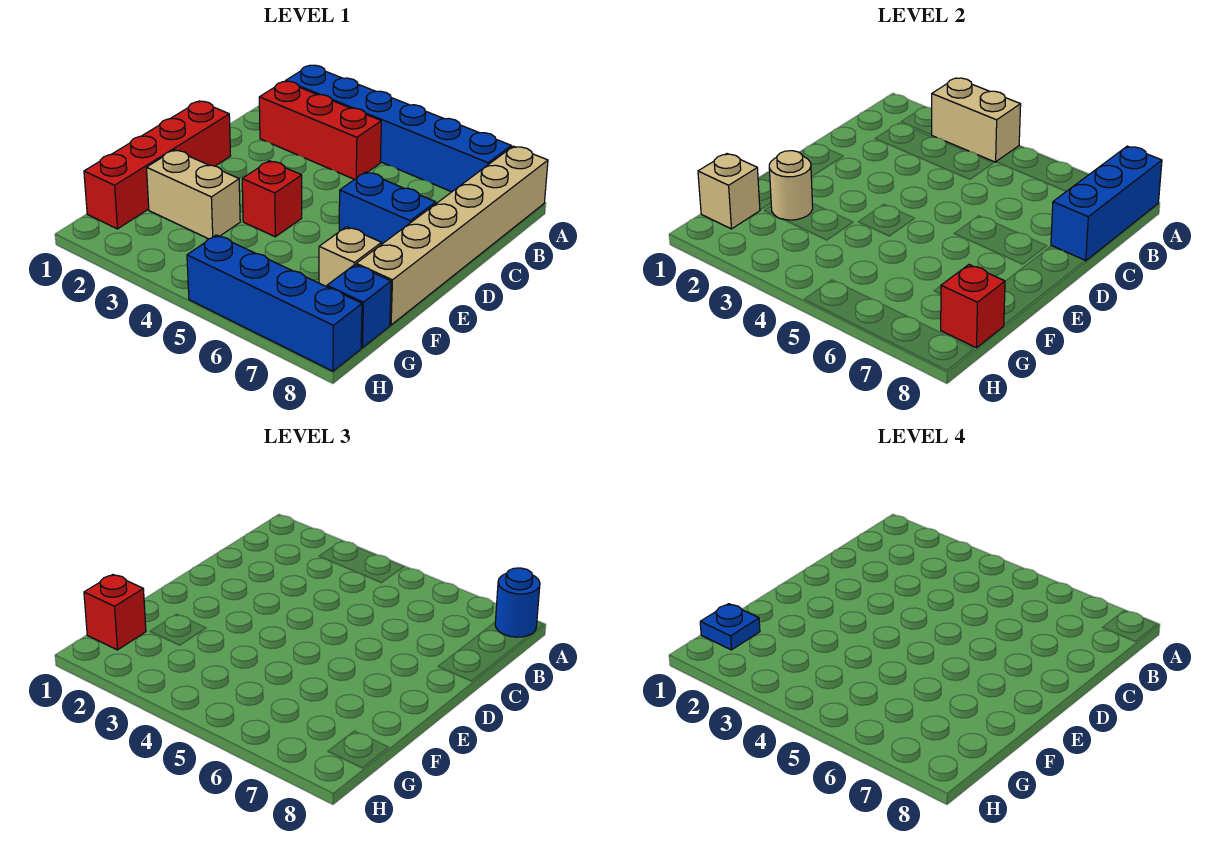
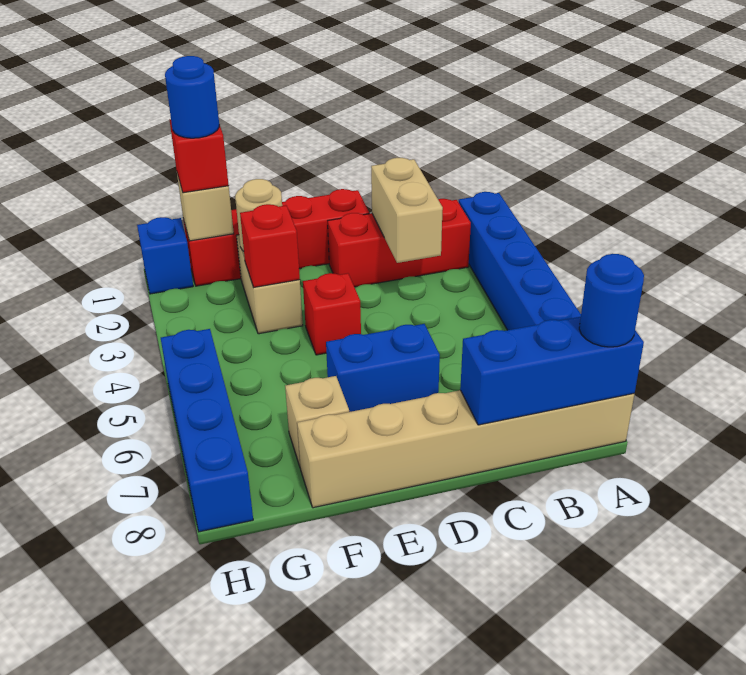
tan 1x2 brick [932,78,1021,162] -> tan 1x2 brick moved to [371,158,443,263]
red 1x3 brick [259,81,381,180] -> red 1x3 brick turned to [328,199,471,287]
blue 1x2 brick [339,172,436,244] -> blue 1x2 brick turned to [326,324,440,412]
blue 1x1 plate [700,604,760,650] -> blue 1x1 round brick [165,56,219,138]
blue 1x1 brick [327,265,391,348] -> blue 1x1 brick moved to [137,217,193,294]
red 1x1 brick [941,265,1005,348] -> red 1x1 brick moved to [240,204,300,288]

